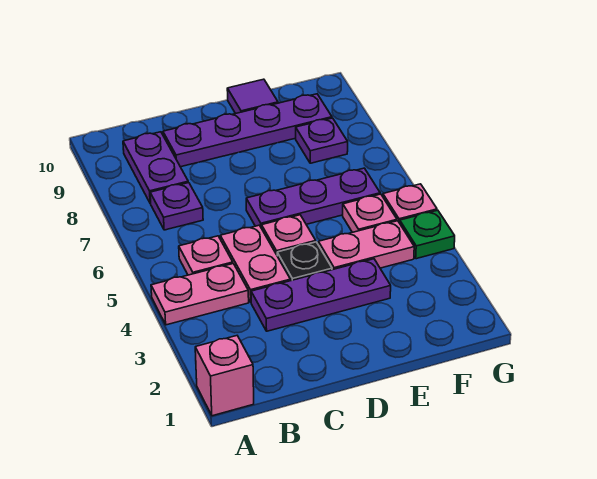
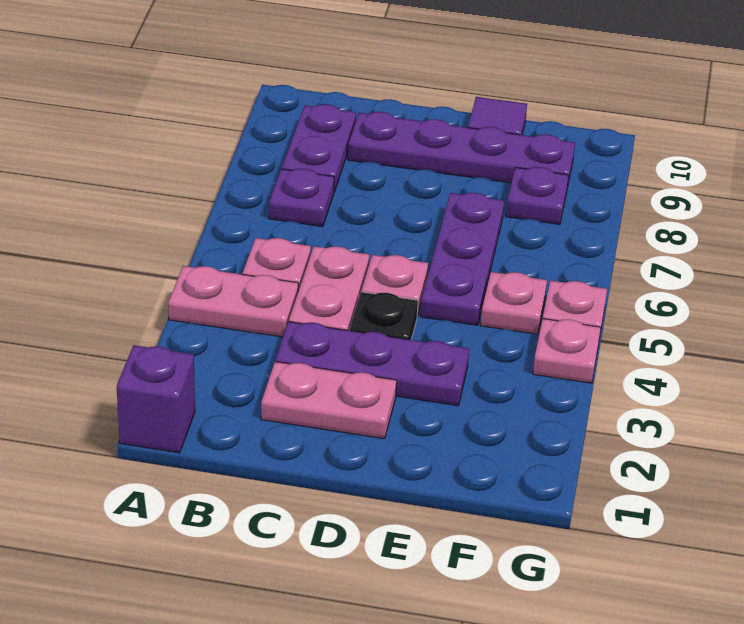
pink 1x1 brick [195,336,254,416] -> purple 1x1 brick [117,345,195,453]
purple 1x3 plate [246,168,380,228] -> purple 1x3 plate turned to [420,193,504,325]
pink 1x2 plate [318,221,414,270] -> pink 1x2 plate moved to [261,362,397,439]
green 1x1 plate [400,210,455,259] -> pink 1x1 plate [533,319,601,383]

